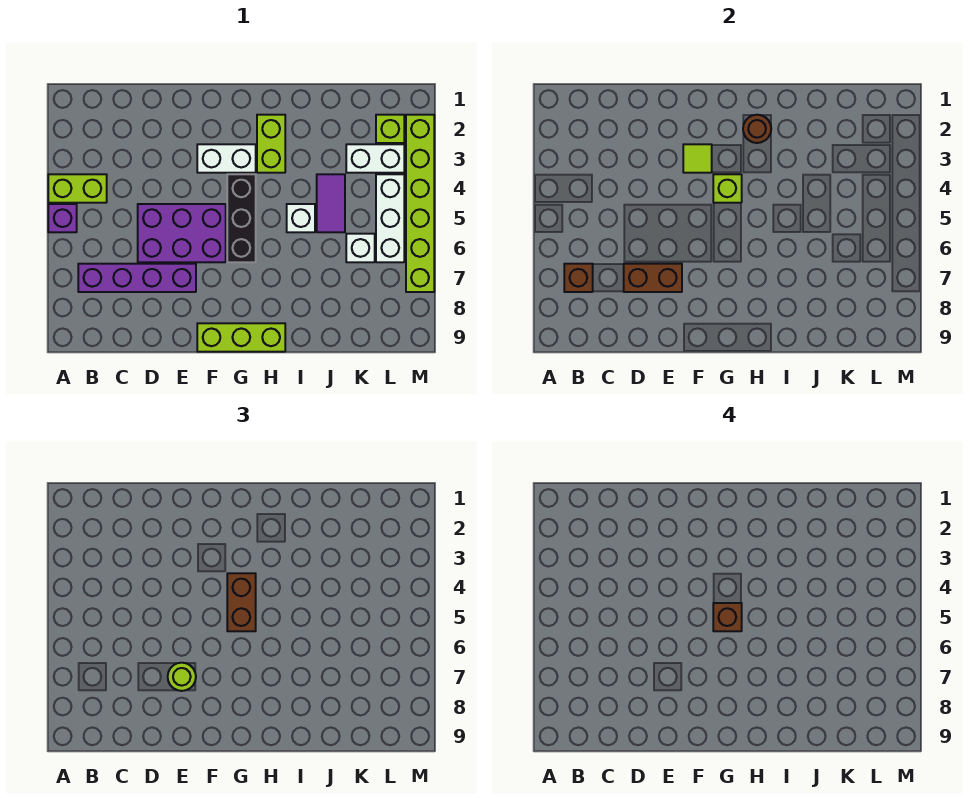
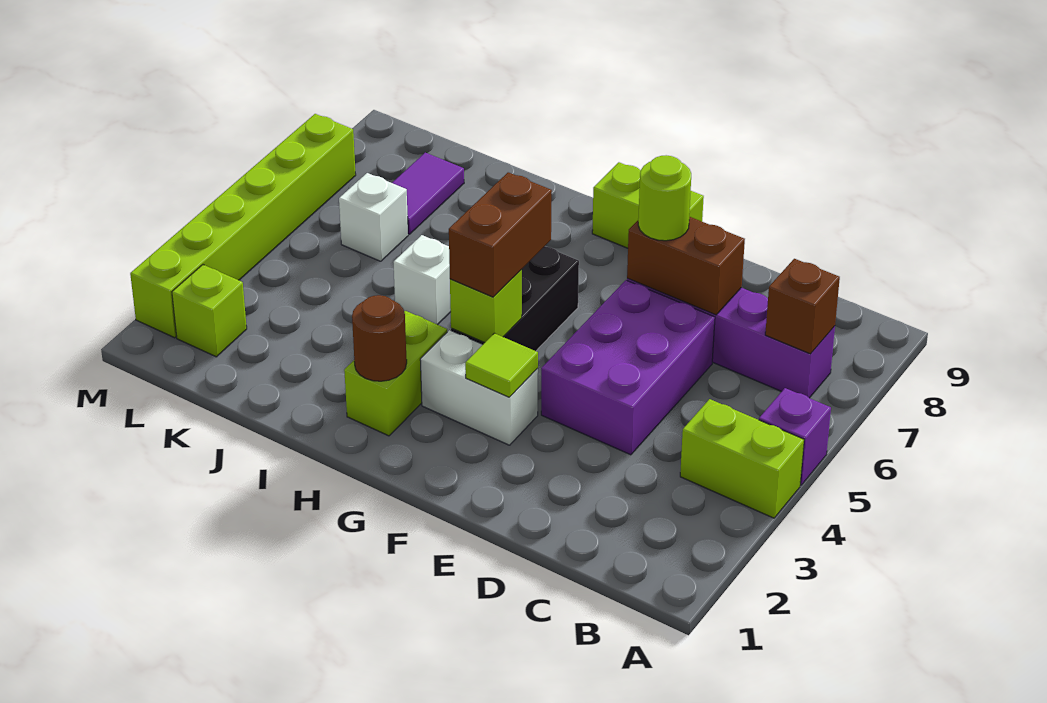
purple 2x3 brick [138,204,226,262] -> purple 2x3 brick turned to [541,280,715,455]
lime 1x3 brick [197,323,285,352] -> lime 1x2 brick [592,162,704,248]
brown 1x1 brick [713,603,742,631] -> none
purple 1x2 tile [317,174,345,232] -> purple 1x2 tile moved to [392,153,464,234]
white 1x2 brick [346,144,404,173] -> none
white 1x3 brick [376,174,404,262] -> none

